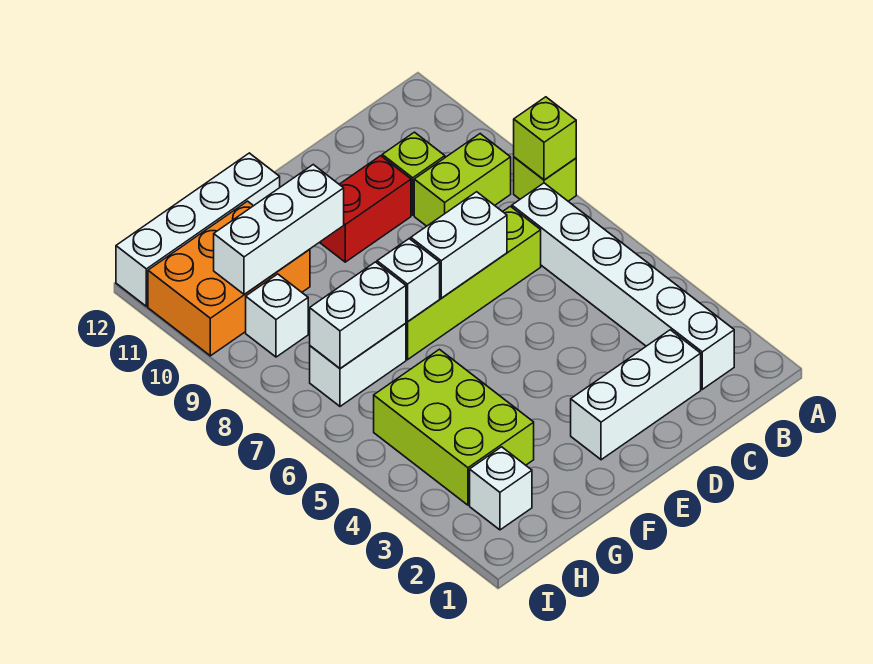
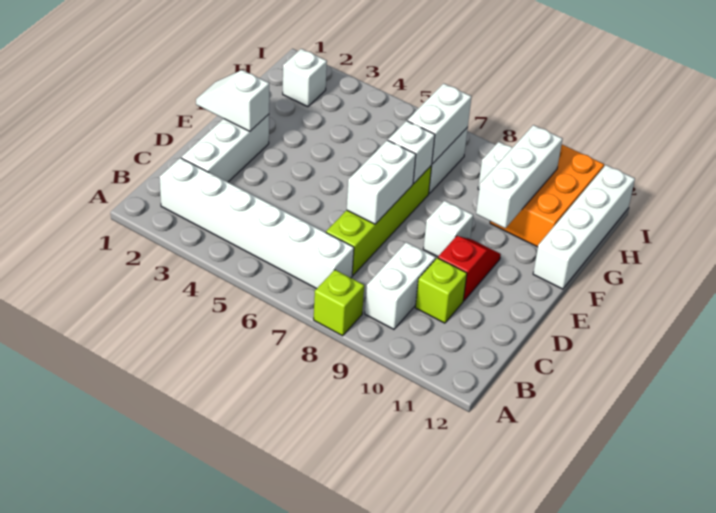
lime 1x1 brick [514,97,576,180] -> none
lime 1x2 brick [414,134,511,226] -> white 1x2 brick [365,242,436,329]
red 1x2 brick [320,156,411,262] -> red 1x2 slope [438,236,501,301]
none -> white 1x2 slope [196,70,269,131]
none -> white 1x1 brick [423,201,473,257]
lime 2x3 brick [374,349,534,505] -> none

